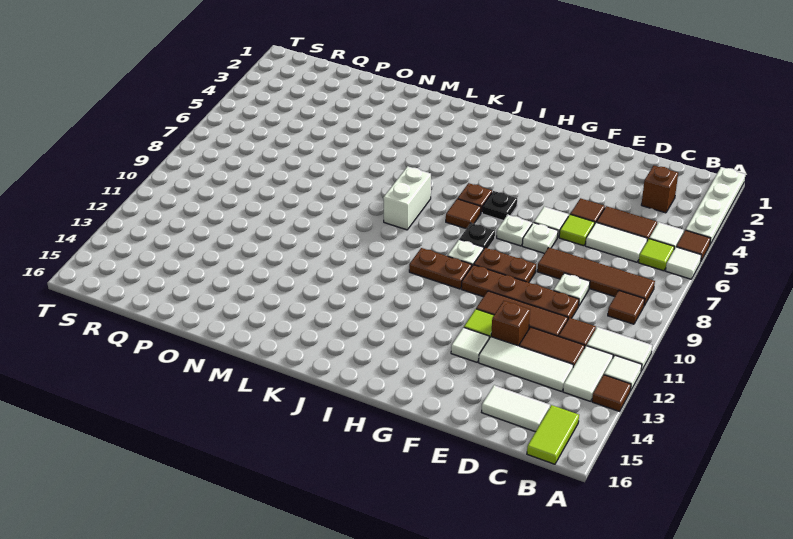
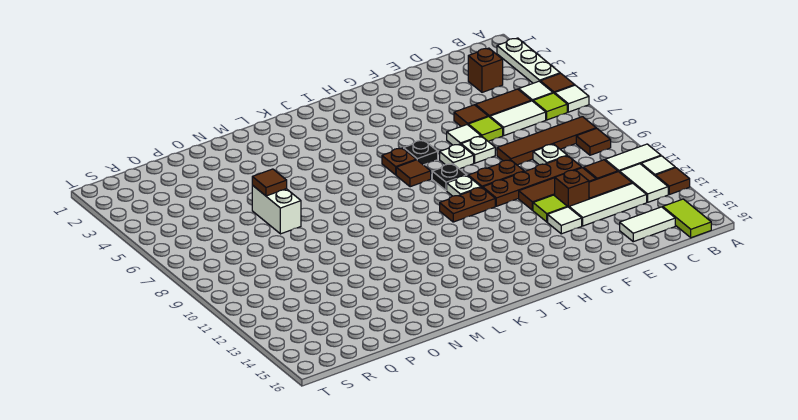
white 1x4 plate [686,167,746,244] -> white 1x3 plate [497,38,560,83]
white 1x2 brick [383,166,431,230] -> white 1x2 brick moved to [252,185,301,234]
none -> brown 1x1 tile [252,169,287,196]

